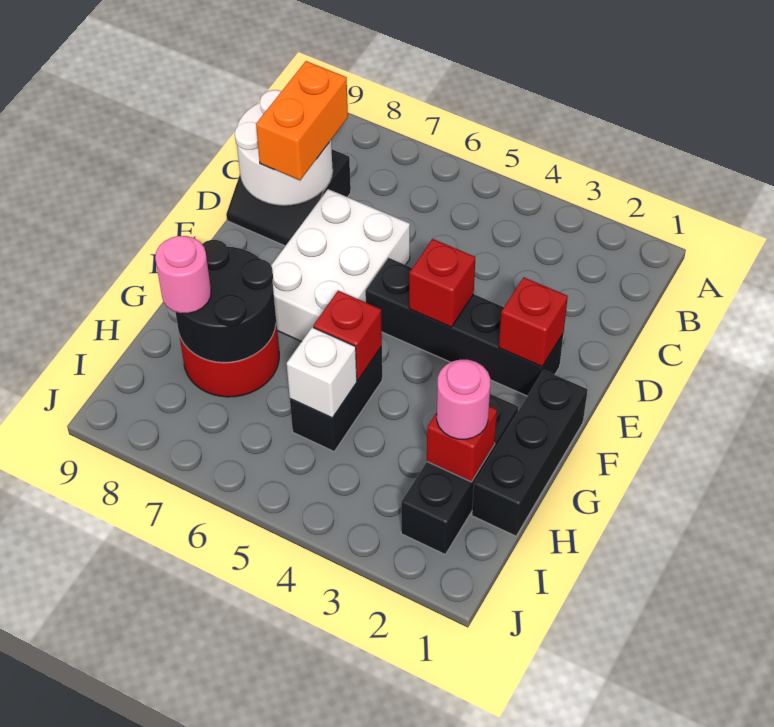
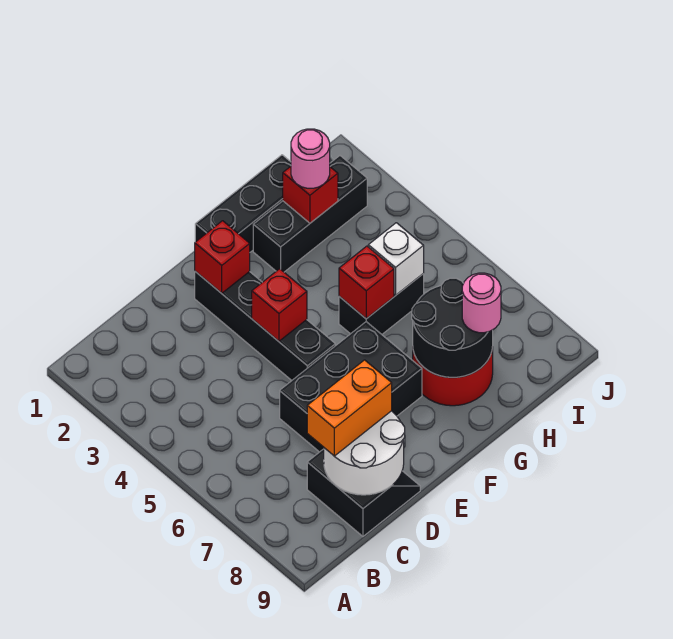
white 2x3 brick [271,189,410,342] -> black 2x3 brick [280,322,422,452]

